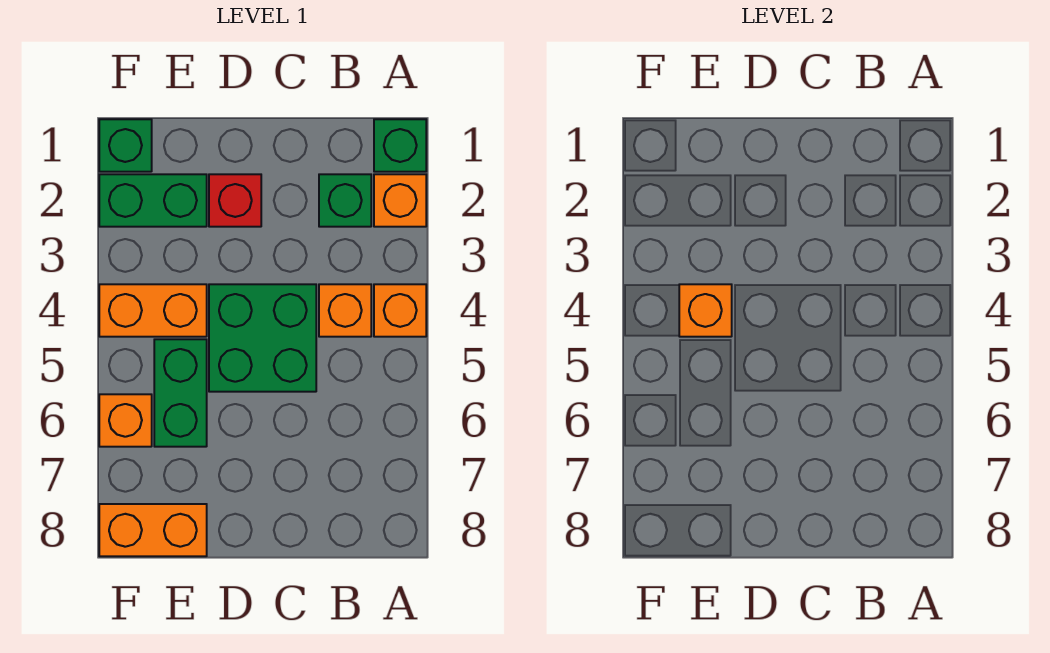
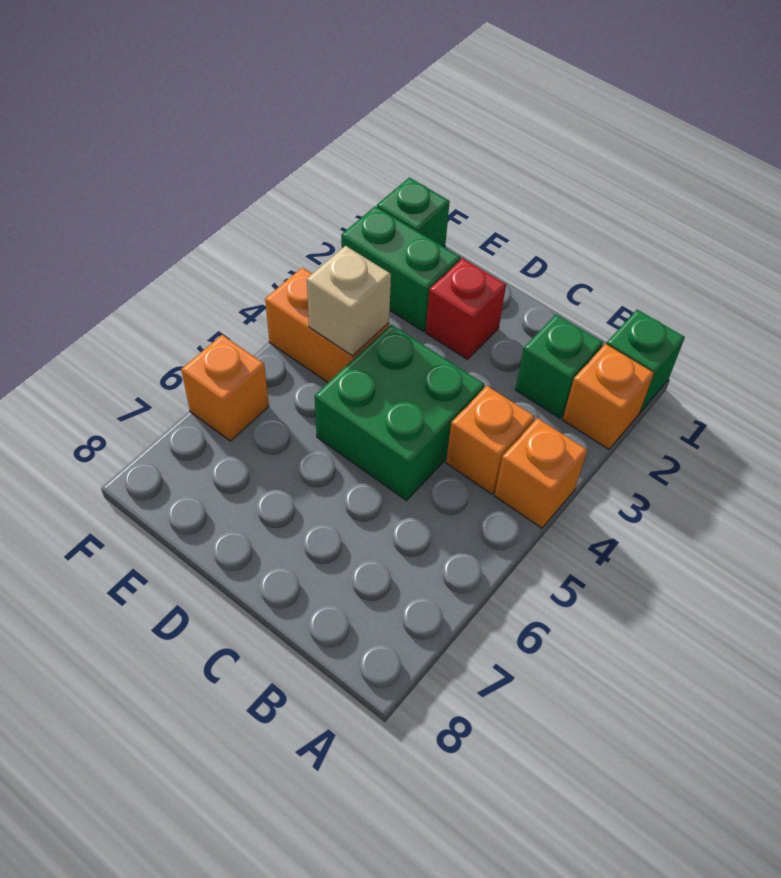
orange 1x1 brick [679,284,732,337] -> tan 1x1 brick [307,246,391,356]
green 1x2 brick [154,339,207,447] -> none
orange 1x2 brick [99,504,207,556] -> none

